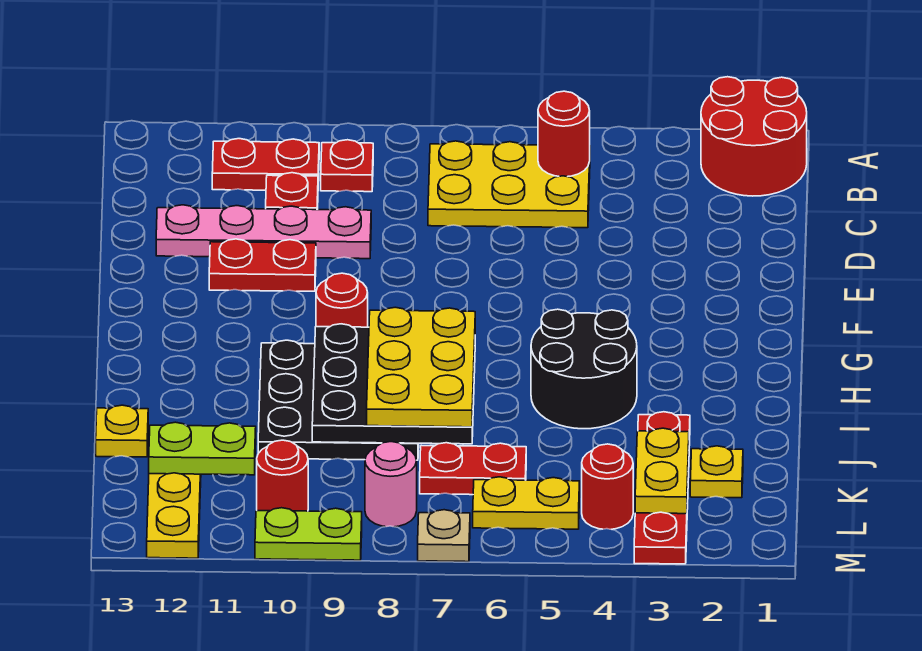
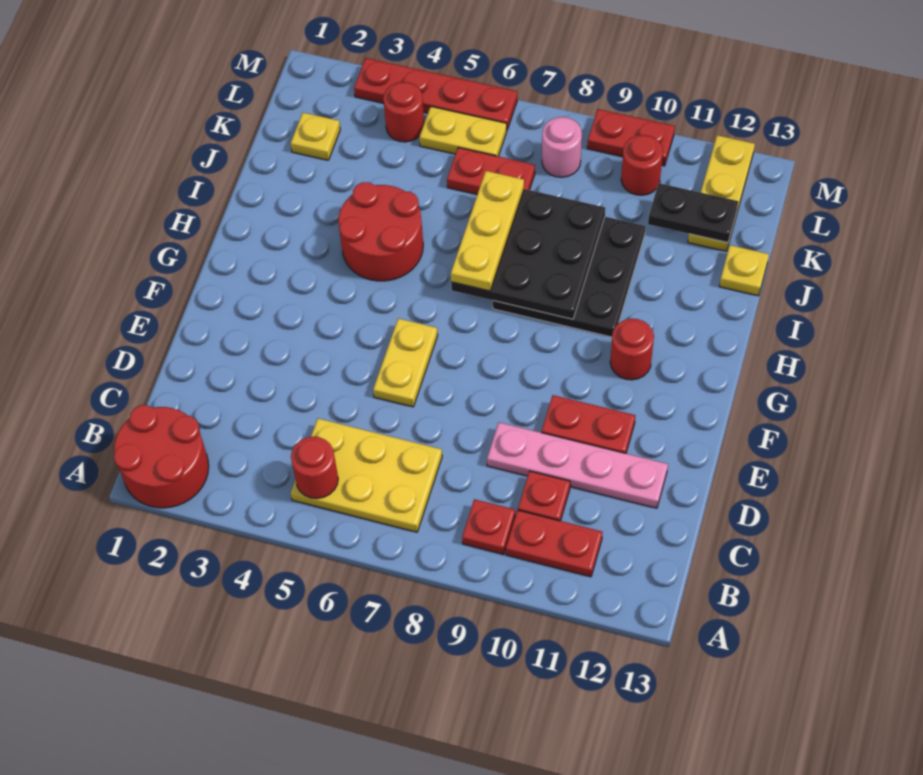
red 1x1 round brick [316,273,368,327] -> red 1x1 round brick moved to [610,319,654,380]
black 2x2 round brick [531,309,637,429] -> red 2x2 round brick [338,182,423,281]
yellow 2x3 plate [367,307,475,427] -> yellow 1x3 plate [451,171,524,291]
red 1x4 plate [634,412,690,564] -> red 1x4 plate turned to [354,58,517,130]
yellow 1x2 plate [635,428,689,514] -> yellow 1x2 plate moved to [373,318,438,407]
lime 1x2 plate [149,422,256,475] -> black 1x2 plate [648,183,738,243]
tan 1x1 plate [418,510,470,562] -> none
lime 1x2 plate [255,508,362,560] -> red 1x2 plate [587,109,675,166]

